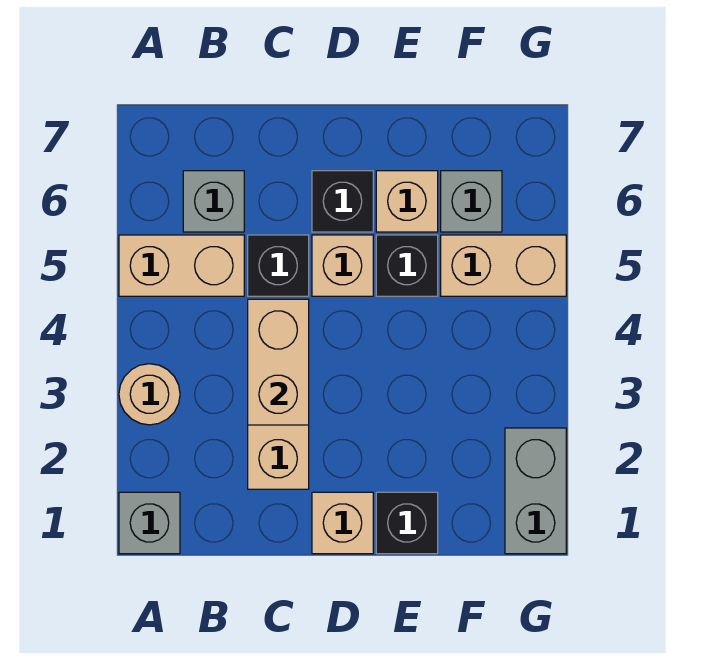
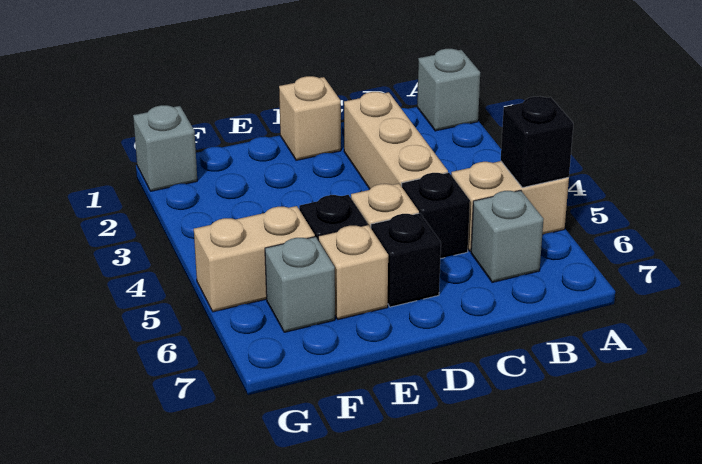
tan 1x1 round brick [119,364,180,425] -> none
tan 1x2 brick [248,299,309,425] -> none
black 1x1 brick [376,492,438,554] -> black 1x1 brick moved to [501,96,573,188]
grey 1x2 brick [505,428,566,554] -> grey 1x1 brick [133,105,197,191]

